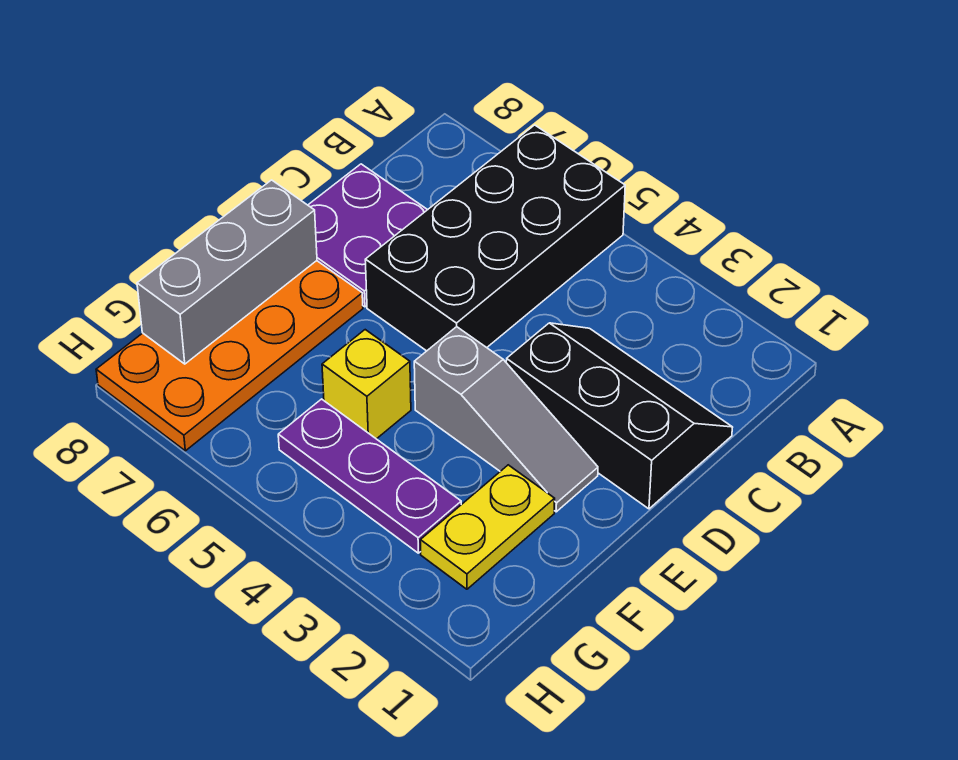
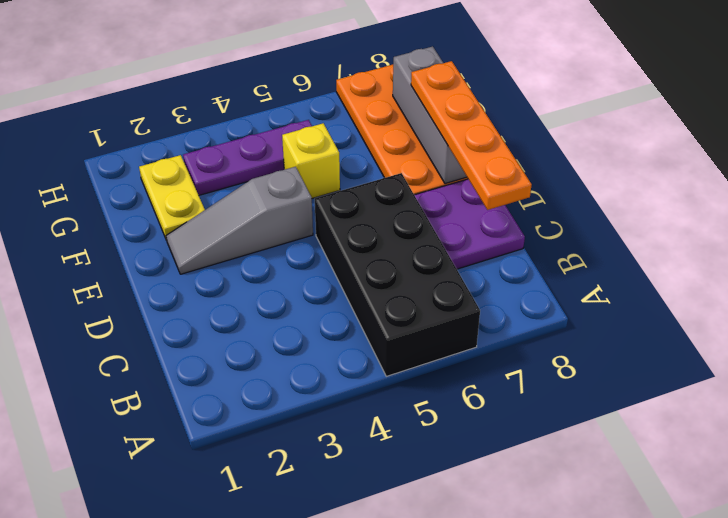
black 2x3 slope [506,323,733,509] -> none
none -> orange 1x4 plate [411,61,532,210]

